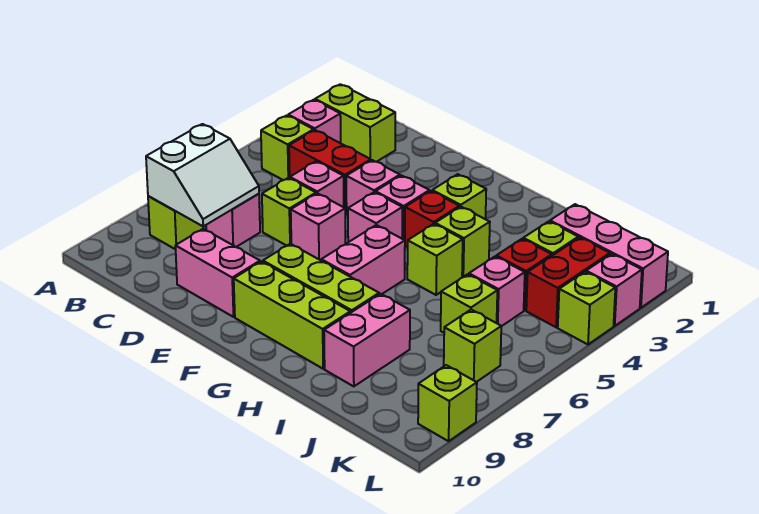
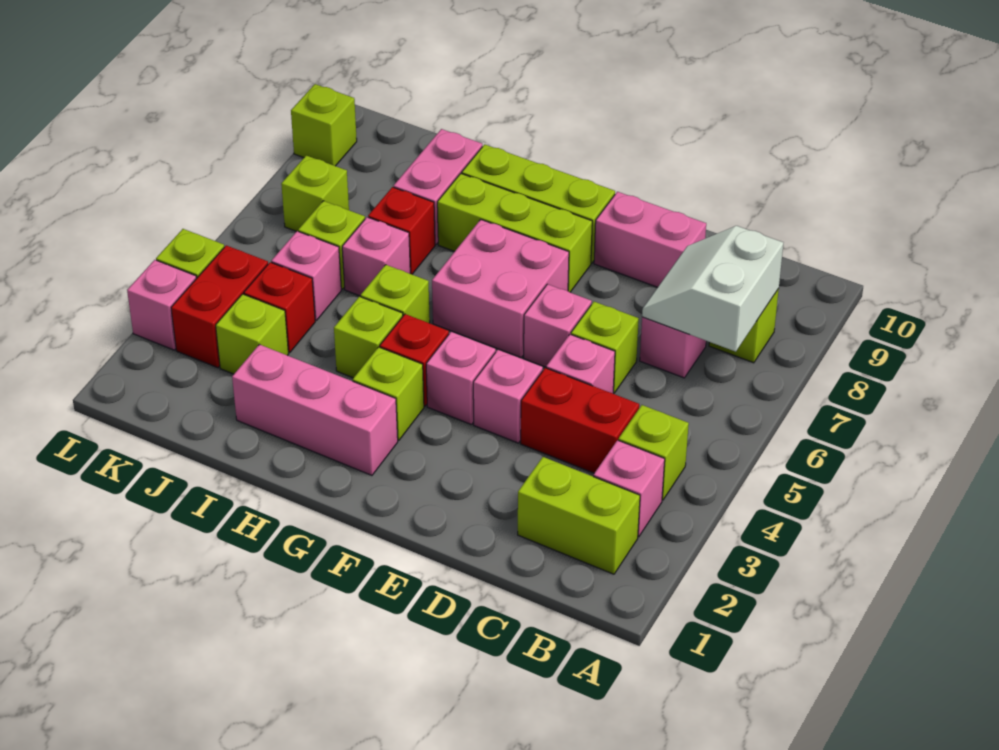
pink 1x1 brick [348,192,402,242] -> pink 1x1 brick moved to [342,217,410,296]
pink 1x2 brick [321,225,405,294] -> pink 2x2 brick [432,220,569,357]
none -> red 1x1 brick [368,187,435,274]
pink 1x3 brick [550,204,668,308] -> pink 1x3 brick moved to [232,344,398,475]

